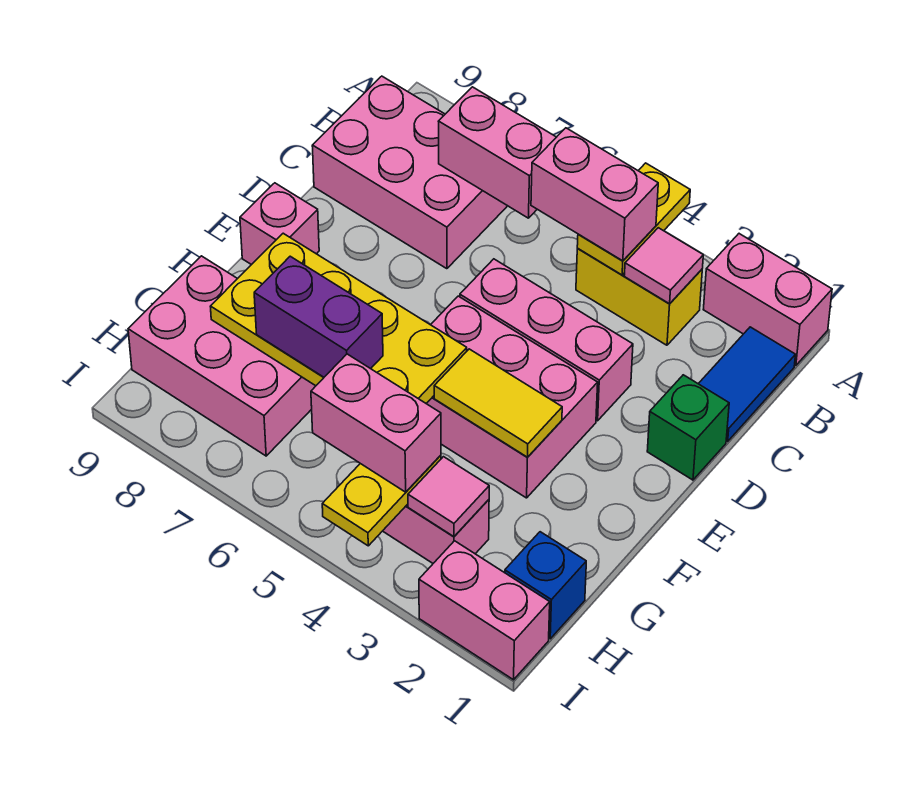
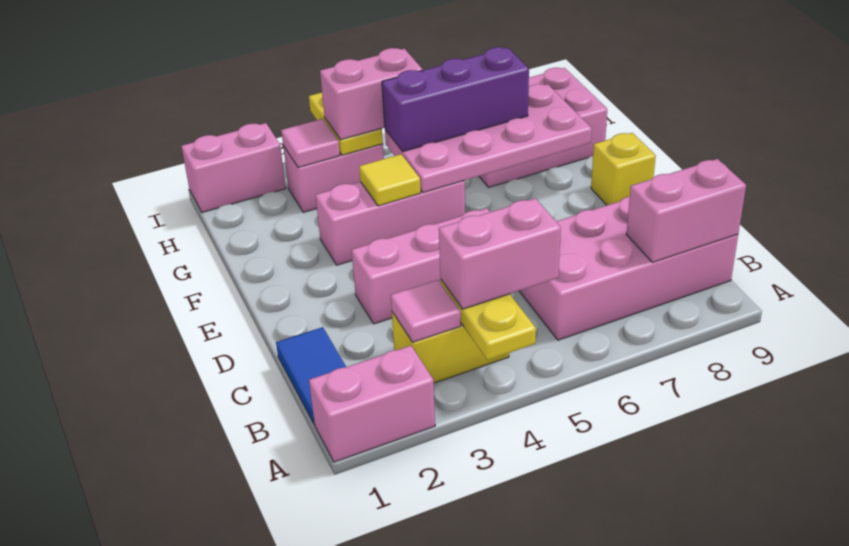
pink 1x2 brick [438,87,556,218] -> pink 1x2 brick moved to [626,159,746,262]
pink 2x3 brick [312,76,507,269] -> pink 2x4 brick [519,197,738,340]
green 1x1 brick [647,375,729,480] -> none
pink 2x3 brick [426,296,598,498] -> pink 1x3 brick [316,181,465,265]
pink 1x1 brick [240,183,319,265] -> yellow 1x1 brick [591,133,656,205]
yellow 1x2 tile [434,349,562,457] -> yellow 1x1 tile [359,154,421,206]
yellow 2x4 plate [210,233,467,403] -> pink 2x4 plate [385,84,592,193]
purple 1x2 brick [254,256,383,377] -> purple 1x3 brick [382,47,529,152]
blue 1x1 brick [505,532,586,639] -> none

